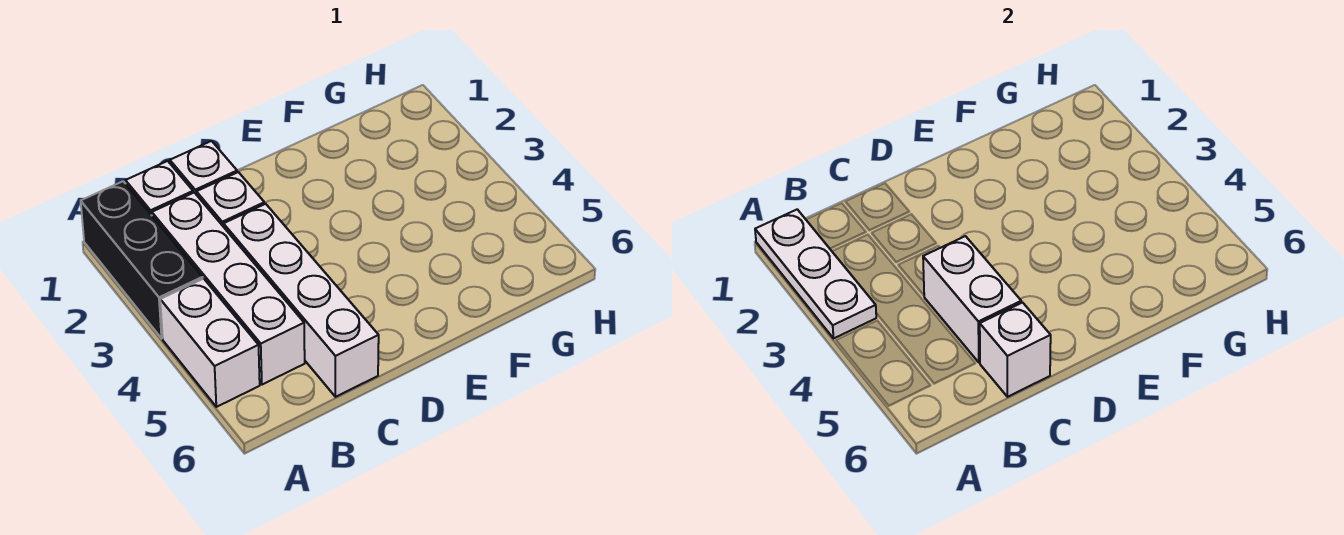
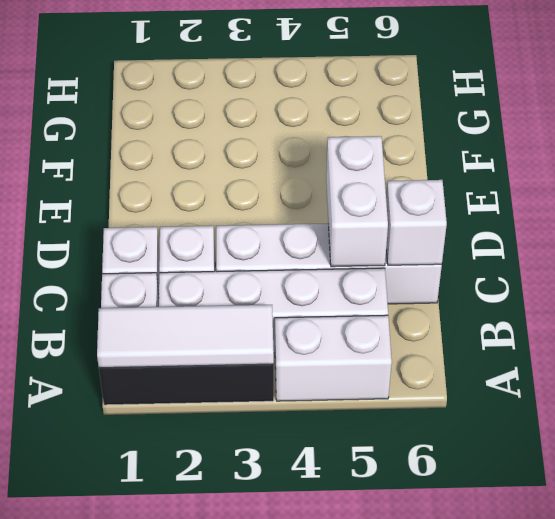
white 1x3 plate [755,209,876,338] -> white 1x3 tile [97,305,274,368]
white 1x2 brick [923,236,1021,362] -> white 1x2 brick turned to [326,136,388,267]

